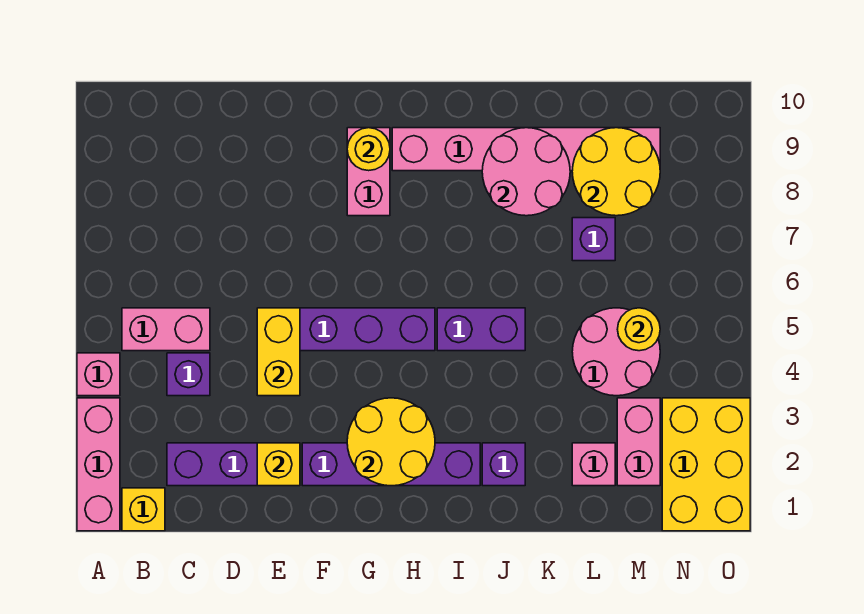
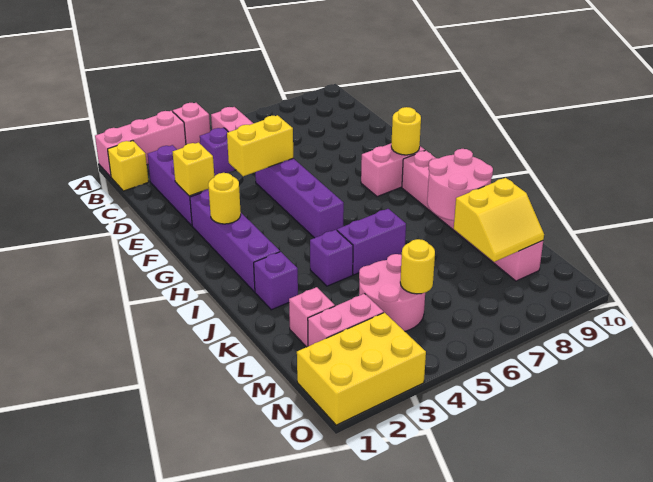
yellow 2x2 round brick [347,398,435,486] -> yellow 1x1 round brick [208,173,241,224]
purple 1x2 brick [437,308,525,351] -> purple 1x2 brick turned to [337,209,406,275]
purple 1x1 brick [572,218,615,261] -> purple 1x1 brick moved to [310,230,353,286]
yellow 2x2 round brick [572,128,660,216] -> yellow 2x2 slope [454,178,544,262]

